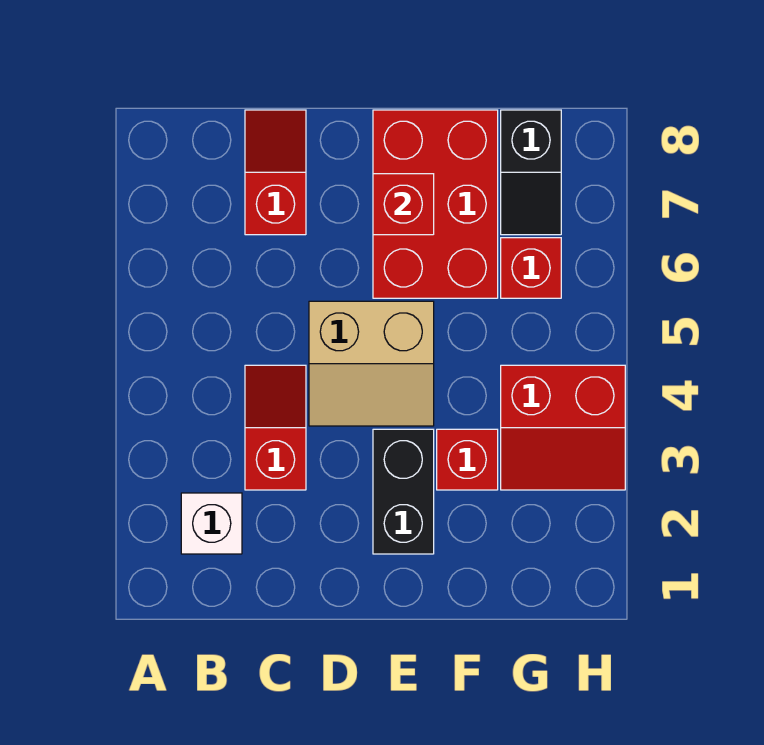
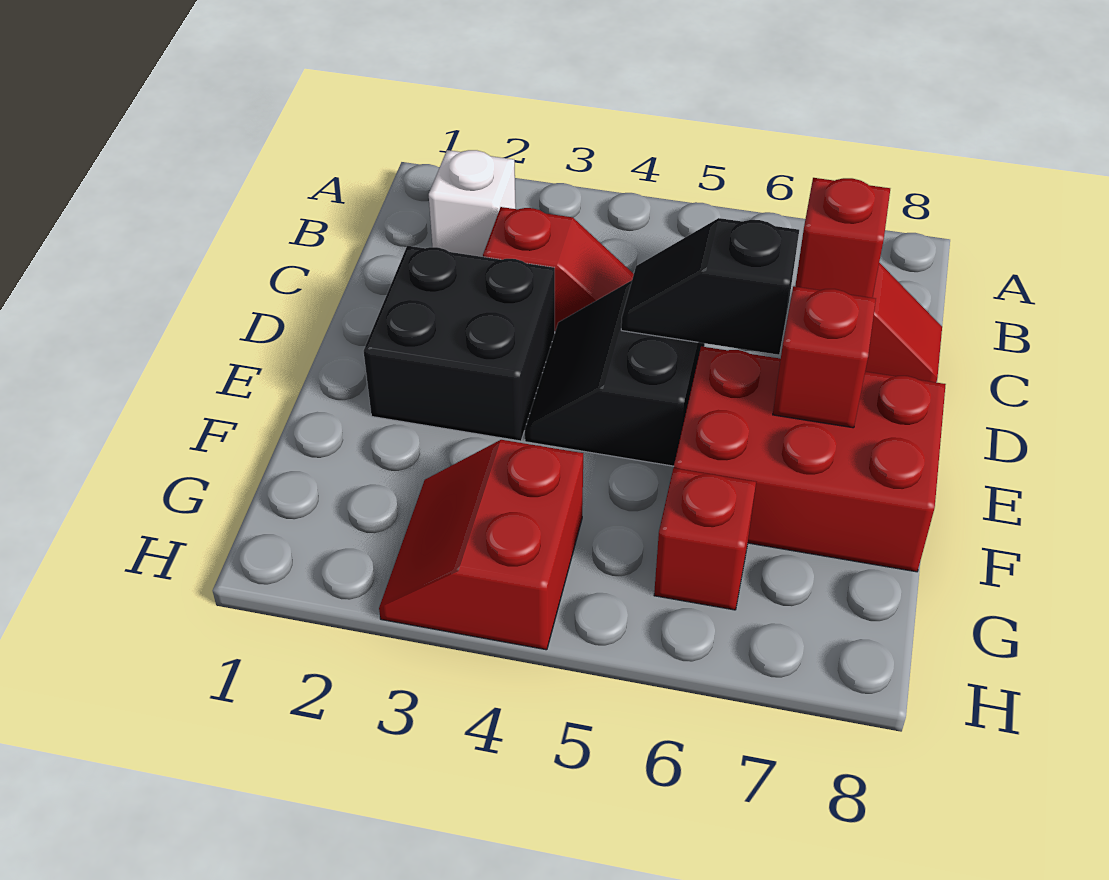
tan 2x2 slope [309,301,434,426] -> black 2x2 slope [525,280,705,466]
black 1x2 brick [373,429,434,554] -> black 2x2 brick [364,246,555,441]
red 1x1 brick [437,429,498,490] -> red 1x1 brick moved to [795,178,890,298]
black 1x2 slope [501,110,561,235] -> black 1x2 slope moved to [621,218,799,355]

